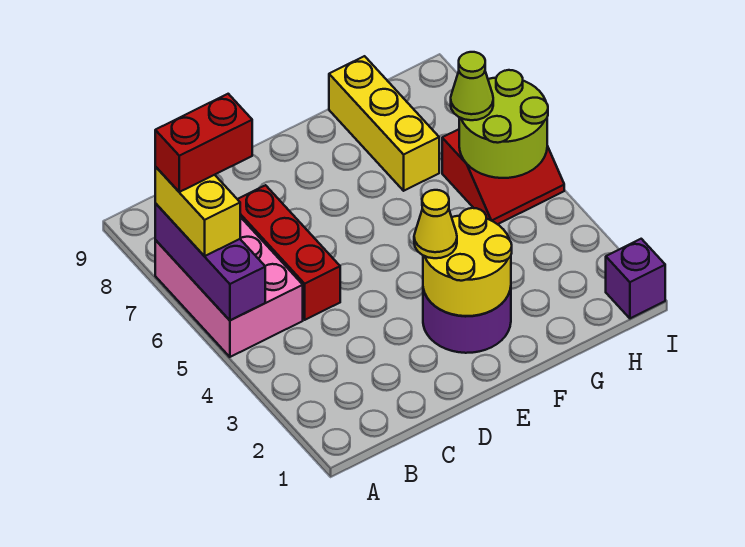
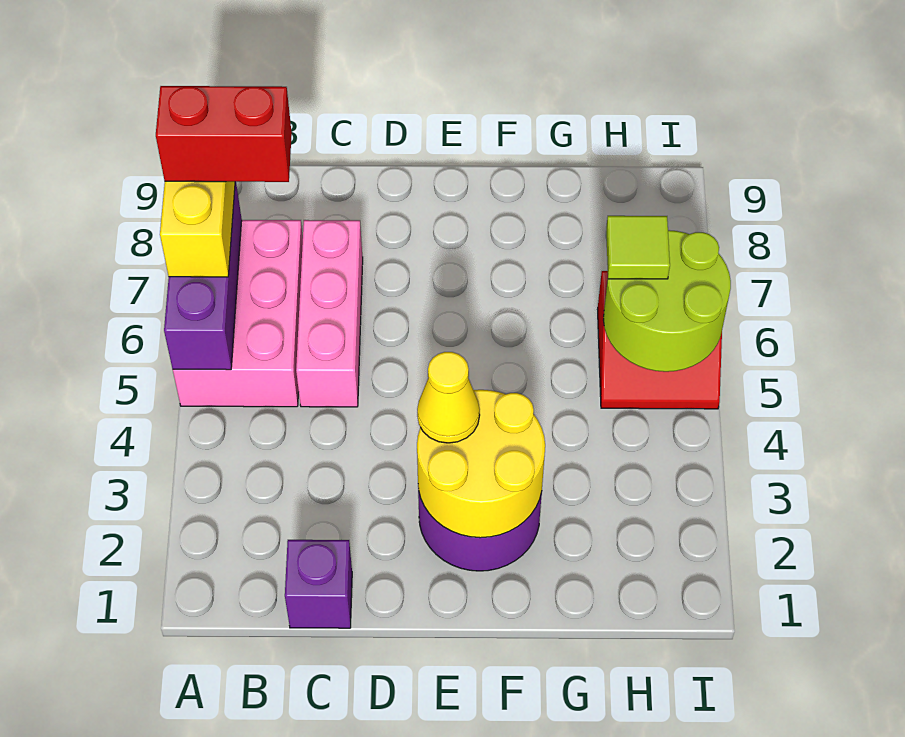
red 1x3 brick [238,185,340,320] -> pink 1x3 brick [296,220,363,407]
yellow 1x3 brick [329,56,439,191] -> none
lime 1x1 cone [451,52,493,120] -> lime 1x1 tile [606,216,670,279]
purple 1x1 brick [606,239,665,318] -> purple 1x1 brick moved to [285,540,352,628]

